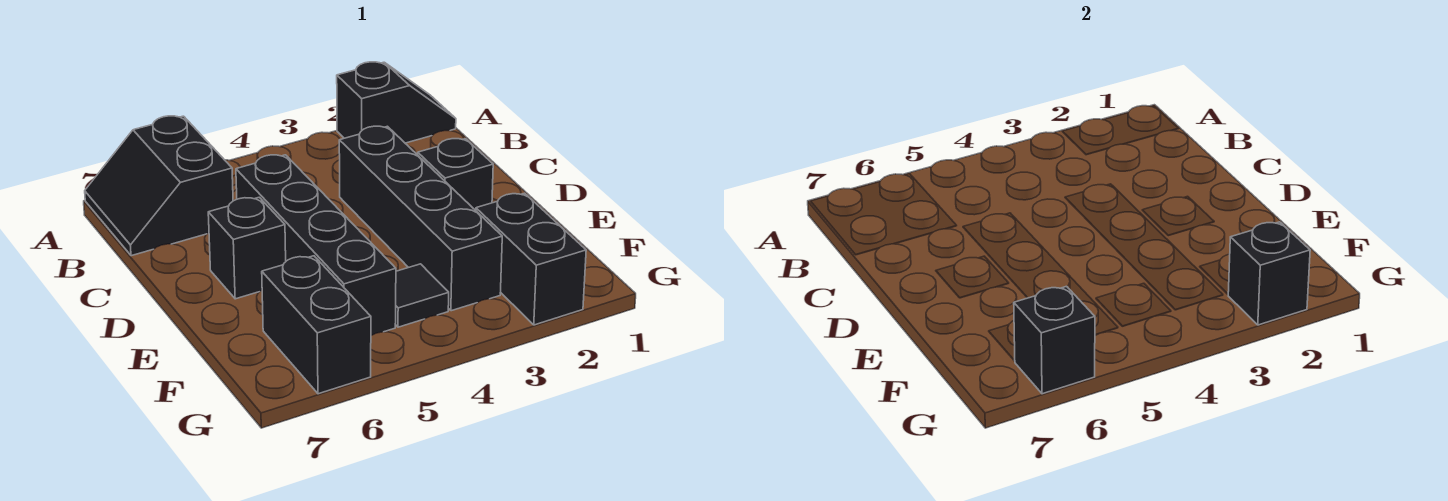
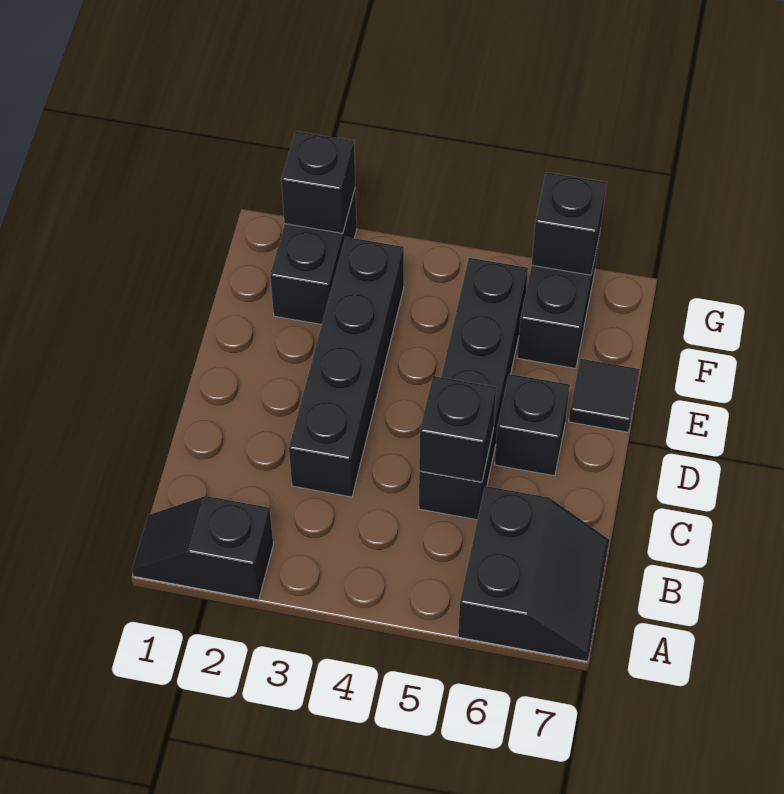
black 1x1 brick [418,139,493,210] -> black 1x1 brick moved to [419,376,496,482]
black 1x1 tile [395,264,449,327] -> black 1x1 tile moved to [569,359,640,432]

